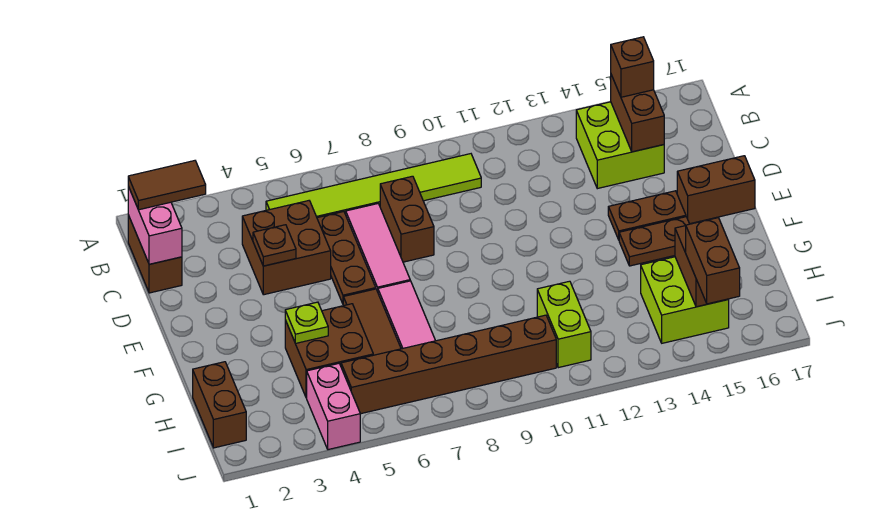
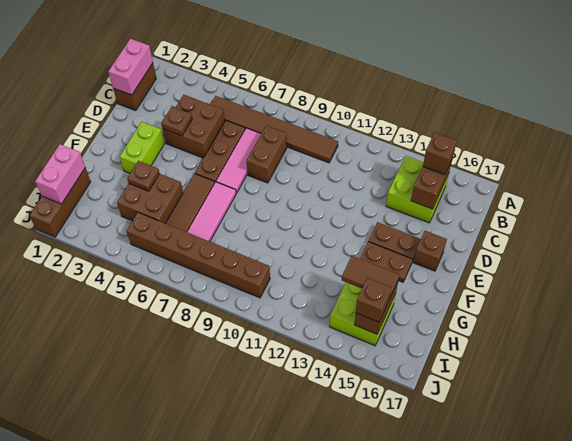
brown 1x2 tile [128,161,206,210] -> brown 1x2 tile moved to [342,256,399,299]
lime 1x6 tile [266,154,481,218] -> brown 1x6 tile [210,96,338,163]
brown 1x2 brick [677,156,755,224] -> brown 1x1 brick [413,231,447,271]
lime 1x1 plate [285,302,328,343] -> brown 1x1 plate [127,161,160,191]
brown 1x2 brick [193,362,246,448] -> brown 1x3 brick [29,168,91,237]
lime 1x2 brick [537,281,591,368] -> lime 1x2 brick moved to [120,122,164,173]
pink 1x2 brick [307,364,360,450] -> pink 1x2 brick moved to [35,144,85,204]
brown 1x2 brick [686,218,740,304] -> brown 1x1 brick [356,278,391,322]

